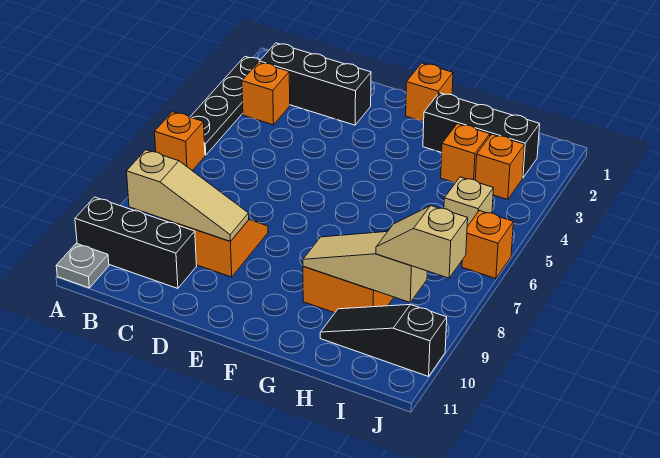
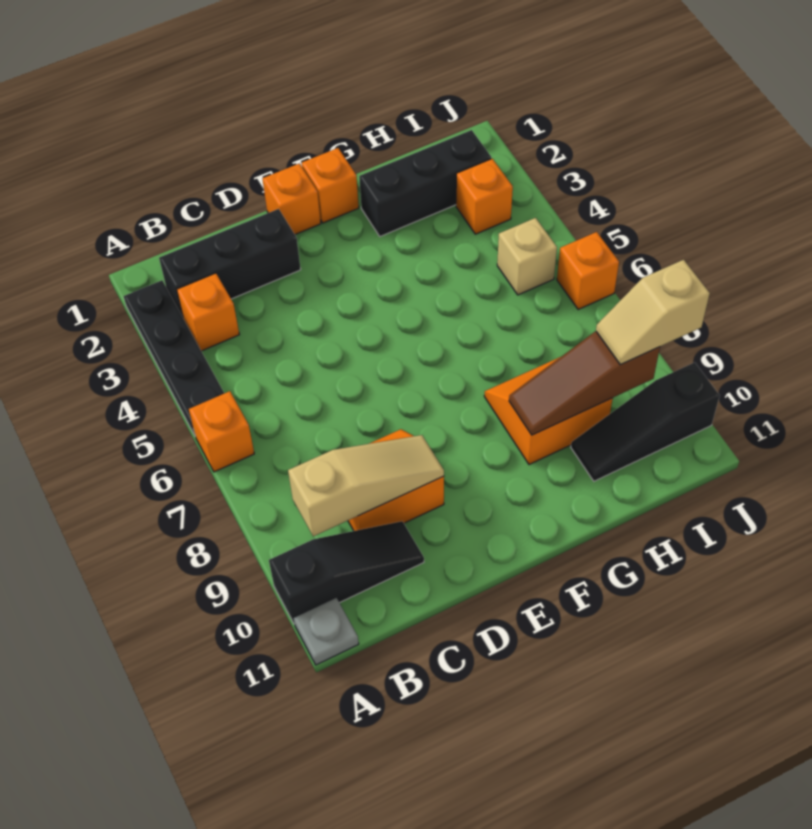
black 1x3 brick [75,197,196,288] -> black 1x3 slope [269,521,424,624]
tan 1x3 slope [303,232,427,302] -> brown 1x3 slope [509,331,660,435]
orange 1x1 brick [441,124,490,183] -> orange 1x1 brick moved to [262,163,321,234]

